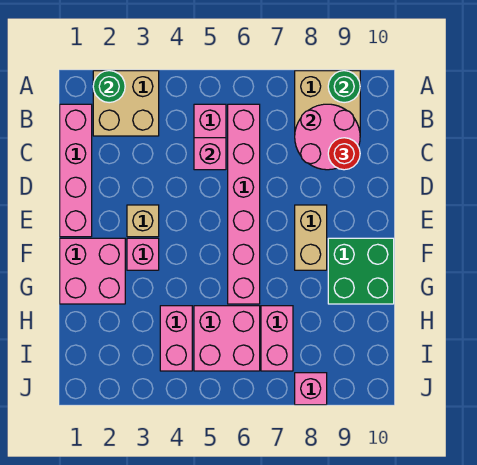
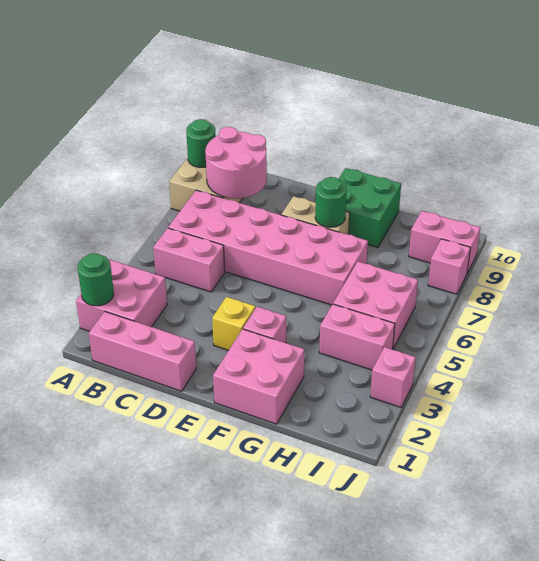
tan 2x2 brick [93,71,159,136] -> pink 2x2 brick [76,259,167,331]
pink 1x4 brick [60,104,92,237] -> pink 1x3 brick [89,312,196,391]
pink 1x6 brick [228,104,260,304] -> pink 2x6 brick [168,190,368,305]
pink 1x1 brick [194,138,226,170] -> pink 1x1 brick moved to [370,347,416,407]
red 1x1 round brick [328,138,360,170] -> none
tan 1x1 brick [127,205,159,237] -> yellow 1x1 brick [212,297,255,350]
none -> green 1x1 round brick [315,177,347,227]
pink 1x2 brick [261,306,293,371] -> pink 1x2 brick moved to [409,211,480,273]

